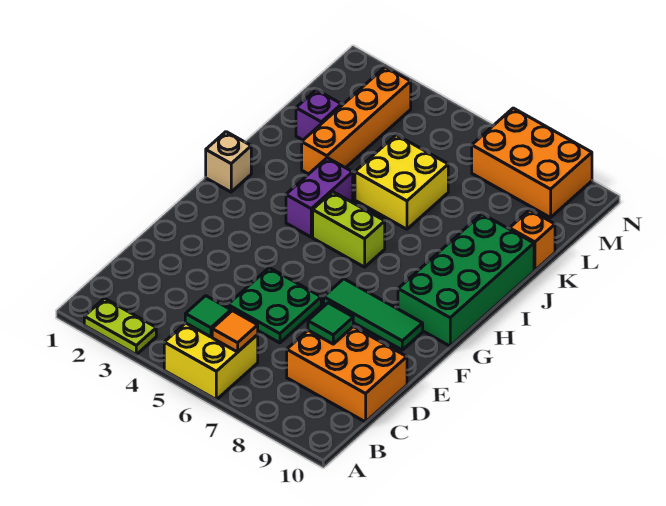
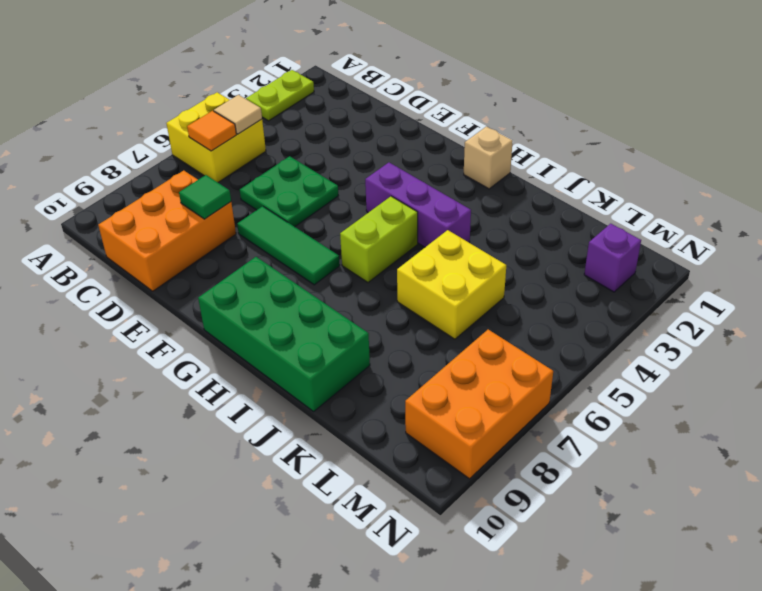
green 1x1 tile [185,296,231,337] -> tan 1x1 tile [214,95,262,134]
green 1x3 tile [324,279,423,350] -> green 1x3 tile turned to [237,206,340,285]
purple 1x2 brick [286,158,353,237] -> purple 1x3 brick [365,163,471,247]
orange 1x4 brick [302,67,411,174] -> none
purple 1x1 brick [296,90,342,140] -> purple 1x1 brick moved to [584,224,641,292]
orange 1x1 brick [510,210,555,270] -> none

